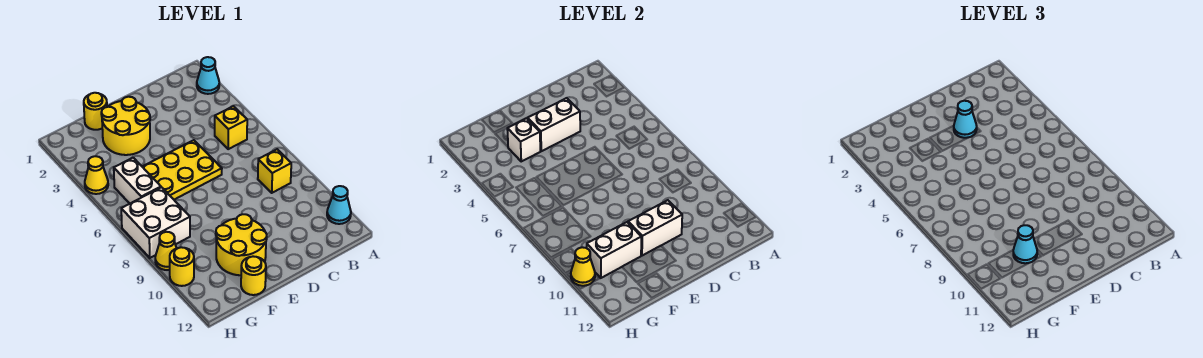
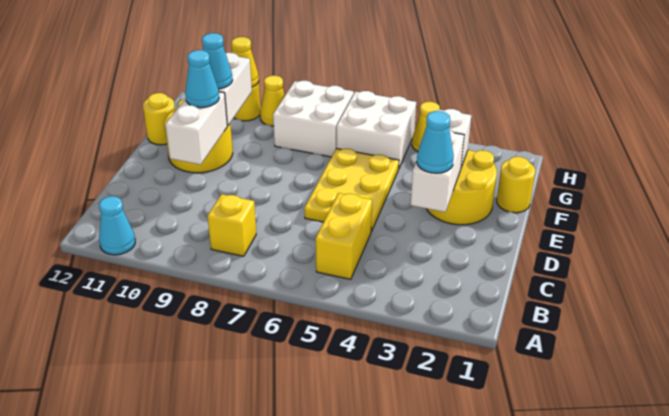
cyan 1x1 cone [197,57,219,94] -> cyan 1x1 cone moved to [185,50,219,108]
yellow 1x1 brick [215,106,247,149] -> yellow 1x2 brick [316,193,372,279]
white 1x2 brick [114,158,161,204] -> white 2x2 brick [336,91,416,169]

